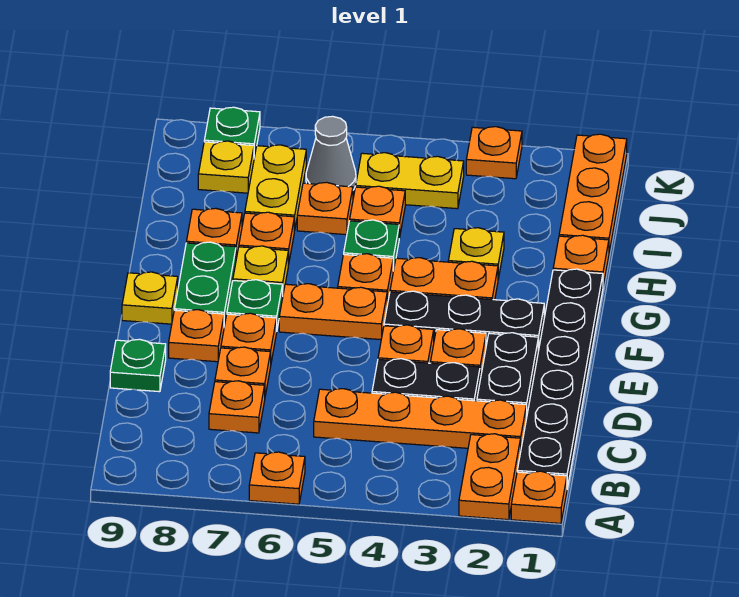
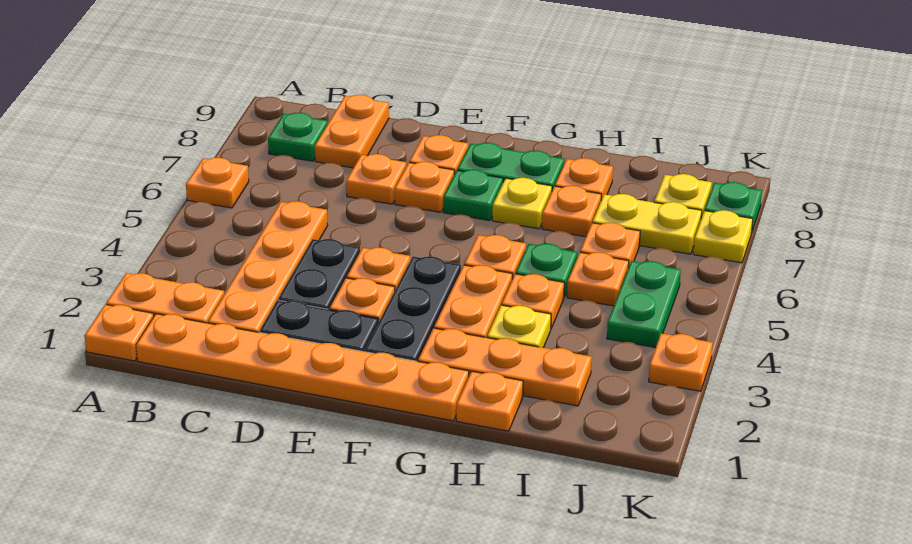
black 1x6 plate [517,269,603,488] -> orange 1x6 plate [136,314,469,421]
orange 1x1 plate [209,381,265,433] -> orange 1x1 plate moved to [502,274,564,328]
green 1x1 plate [110,339,166,392] -> green 1x1 plate moved to [268,113,328,161]
orange 1x2 plate [279,284,387,340] -> orange 1x2 plate moved to [315,95,389,168]
yellow 1x1 plate [122,272,178,324] -> yellow 1x1 plate moved to [693,210,753,263]
orange 1x3 plate [559,134,627,252] -> orange 1x3 plate moved to [418,328,592,406]
yellow 1x2 plate [356,153,464,209] -> green 1x2 plate [607,261,681,348]
grey 1x1 cone [306,116,356,190] -> none

